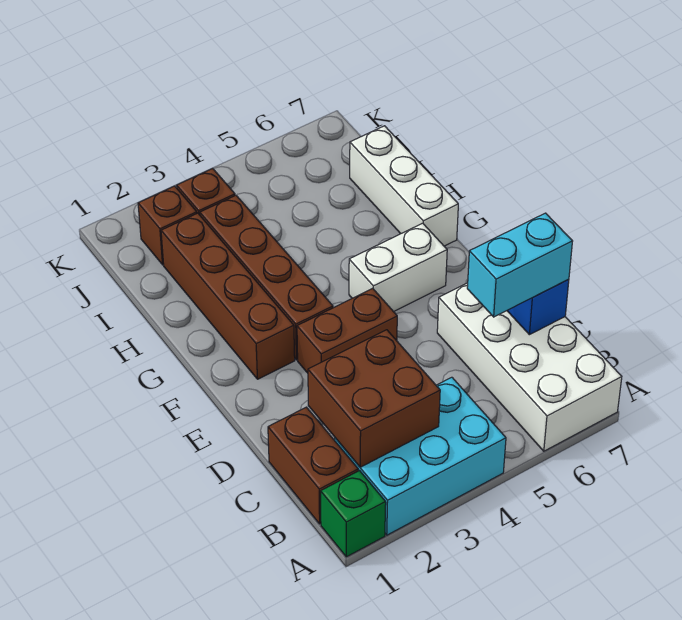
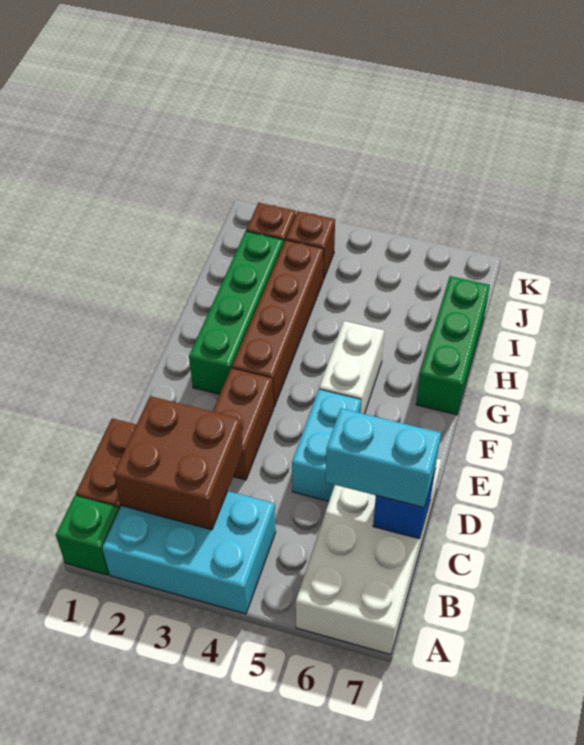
none -> cyan 1x2 brick [292,389,361,501]
brown 1x2 brick [297,288,397,373] -> brown 1x2 brick turned to [213,368,274,480]
brown 1x4 brick [161,213,295,379] -> green 1x4 brick [189,231,283,394]
white 1x2 brick [349,223,447,312] -> white 1x2 brick turned to [319,321,384,414]
white 1x3 brick [350,126,458,246] -> green 1x3 brick [416,276,490,415]

